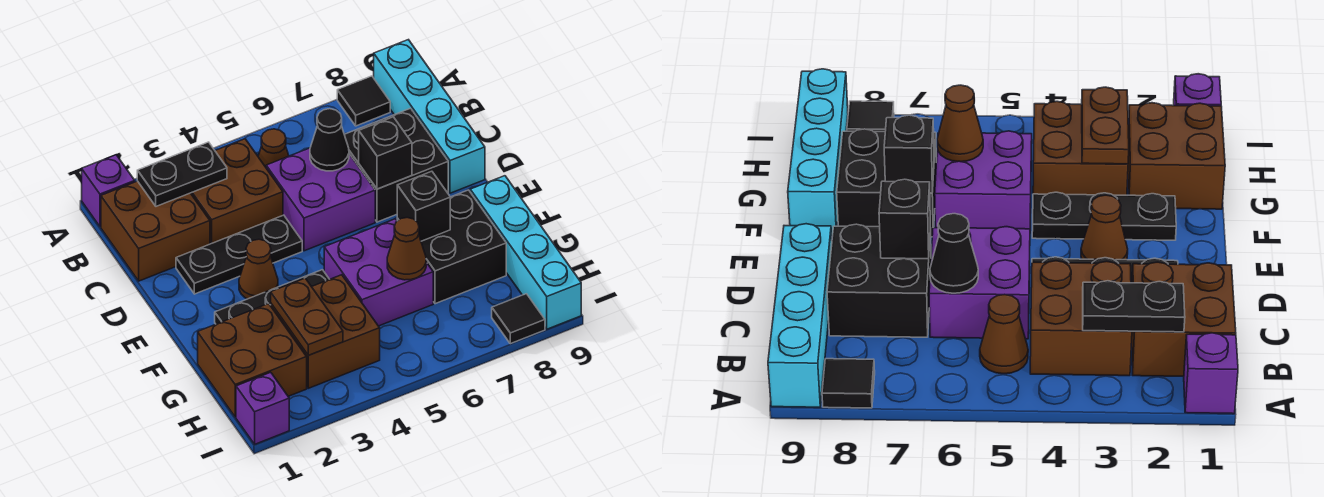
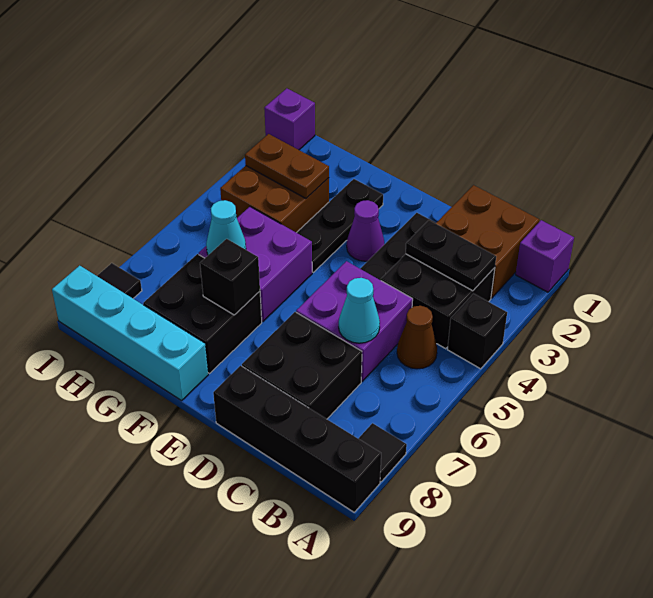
cyan 1x4 brick [374,40,485,193] -> black 1x4 brick [213,366,381,512]
black 1x2 plate [137,142,227,206] -> black 1x2 plate turned to [406,220,496,291]
brown 2x2 brick [191,139,283,244] -> black 2x2 brick [381,254,495,349]
black 1x1 cone [310,109,349,171] -> cyan 1x1 cone [339,278,380,343]
black 1x1 brick [359,117,412,189] -> black 1x1 brick moved to [448,294,507,369]
brown 1x1 cone [239,239,278,299] -> purple 1x1 cone [347,200,384,261]
brown 2x2 brick [198,303,307,417] -> none
brown 1x1 cone [387,218,426,280] -> cyan 1x1 cone [206,200,246,255]

